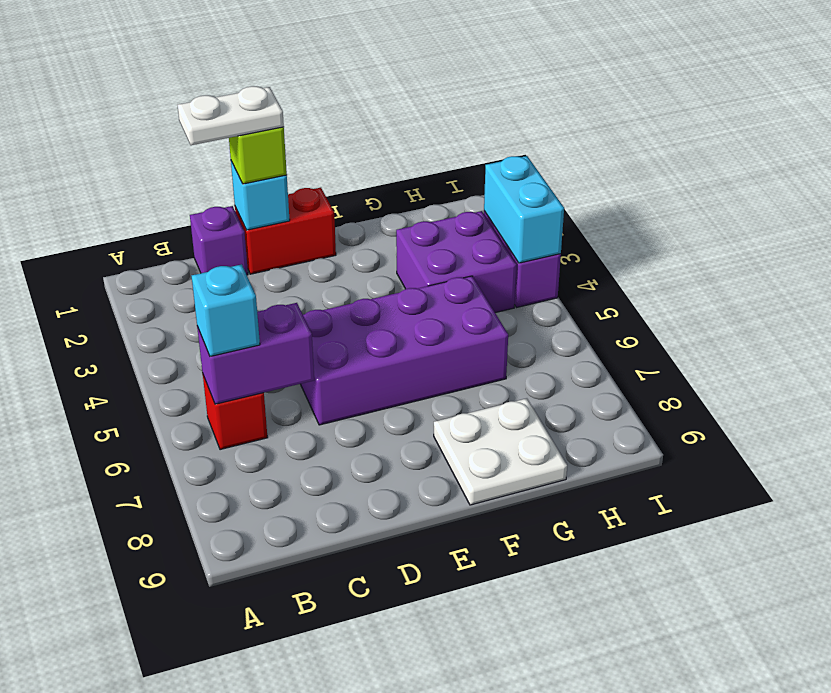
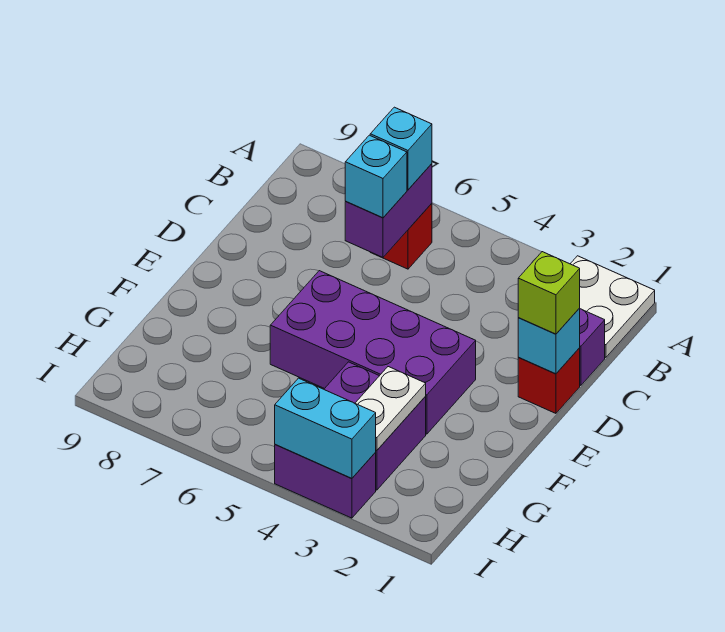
white 1x2 plate [178,86,284,145] -> white 1x2 plate moved to [355,367,426,451]
none -> cyan 1x1 brick [345,135,407,218]
red 1x2 brick [235,188,336,274] -> red 1x1 brick [518,348,580,413]
purple 2x4 brick [301,276,508,425] -> purple 2x4 brick turned to [270,271,476,434]
white 2x2 plate [434,398,567,505] -> white 2x2 plate moved to [571,256,655,357]

